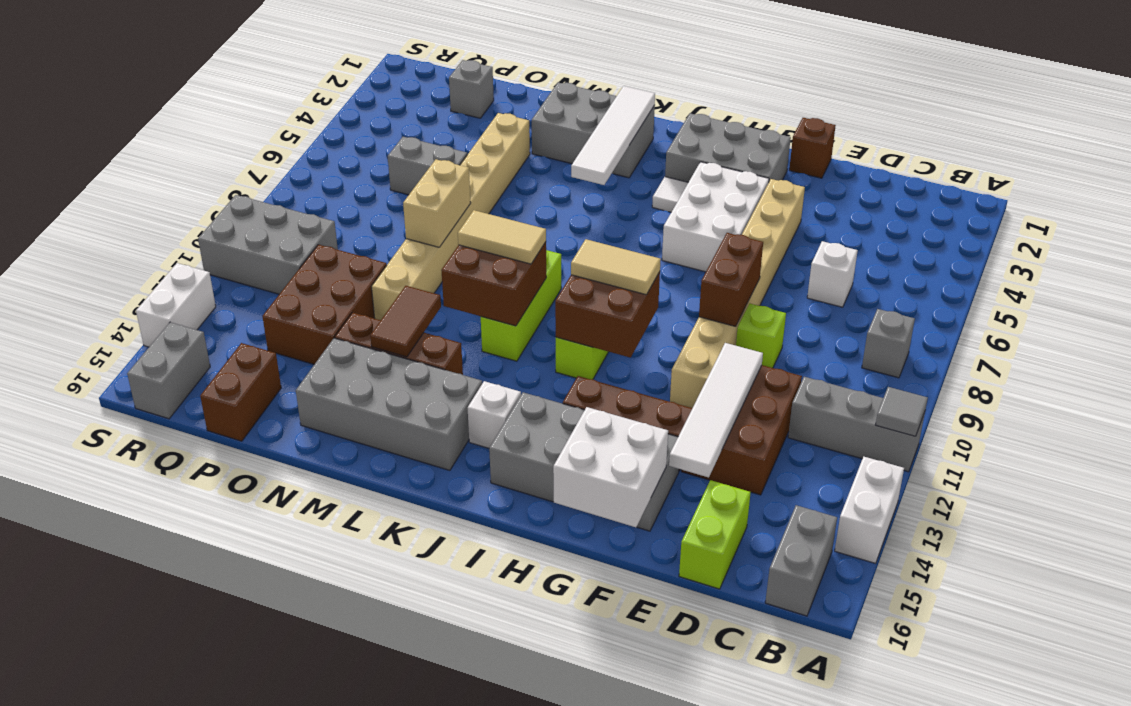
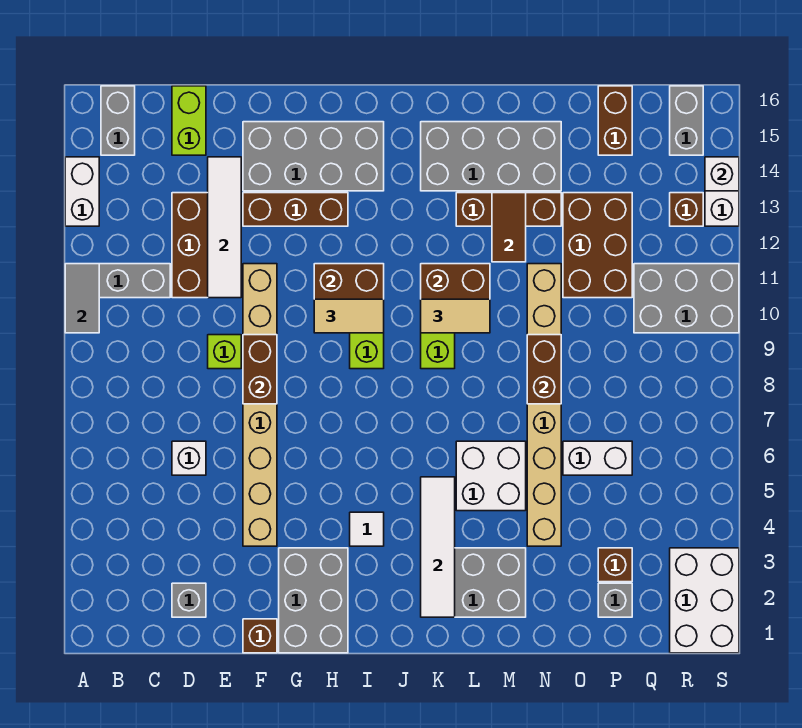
grey 1x1 tile [876,387,928,436] -> grey 1x2 tile [65,264,99,333]
grey 1x1 brick [862,309,915,378] -> grey 1x1 brick moved to [172,583,206,617]
white 2x2 brick [553,407,668,527] -> white 2x2 brick moved to [456,441,526,511]
grey 2x3 brick [665,113,791,182] -> grey 2x3 brick turned to [279,548,348,653]
white 2x3 brick [662,162,769,272] -> white 2x3 brick moved to [670,548,739,653]
white 1x1 brick [468,381,521,448] -> white 1x1 brick moved to [705,157,739,191]
tan 1x2 brick [403,159,471,247] -> brown 1x2 brick [527,335,561,404]
grey 1x2 brick [388,137,467,195] -> white 1x2 brick [563,441,632,475]
none -> brown 1x1 brick [598,548,632,582]
none -> brown 1x1 brick [670,193,703,226]

